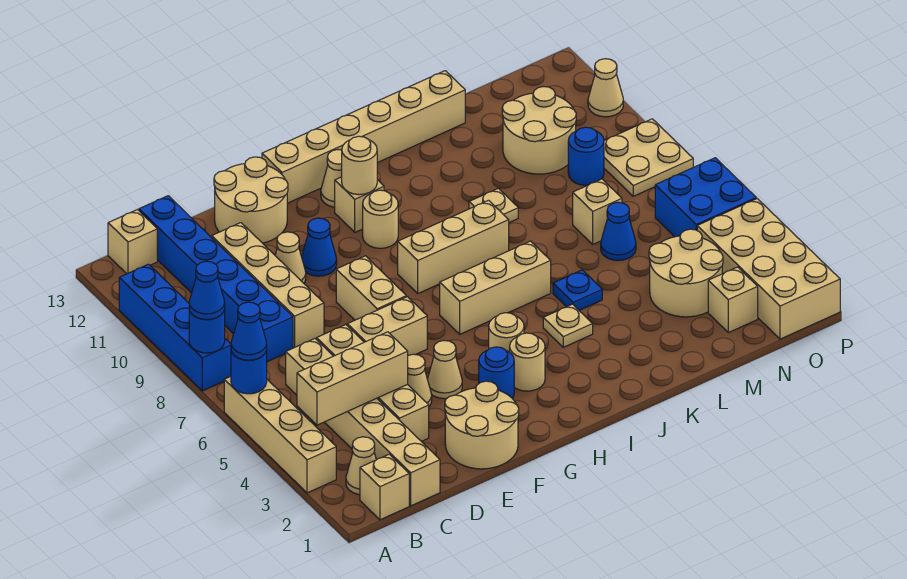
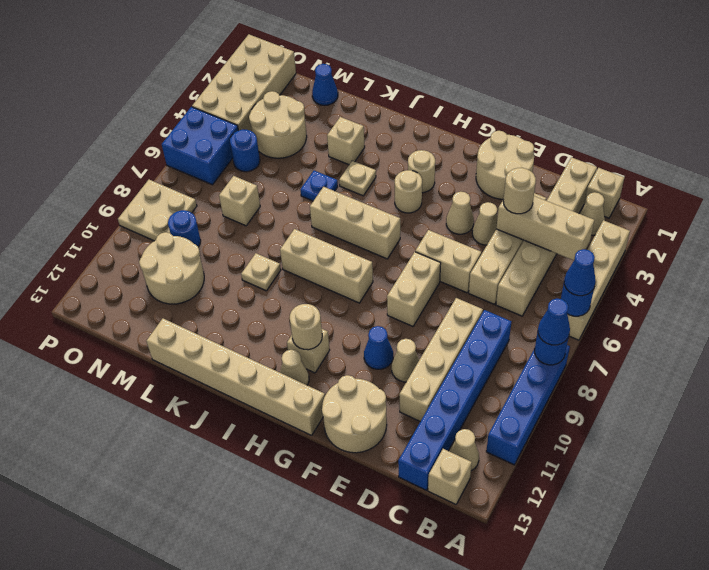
blue 1x1 round brick [479,347,514,398] -> blue 1x1 round brick moved to [230,130,260,172]
tan 1x1 round brick [363,190,398,248] -> tan 1x1 round brick moved to [503,168,536,214]
blue 1x1 cone [601,202,636,261] -> blue 1x1 cone moved to [312,64,338,105]
tan 1x1 brick [708,267,758,333] -> tan 1x1 brick moved to [327,117,365,165]
tan 1x1 cone [588,59,623,117] -> tan 1x1 cone moved to [449,429,479,471]

